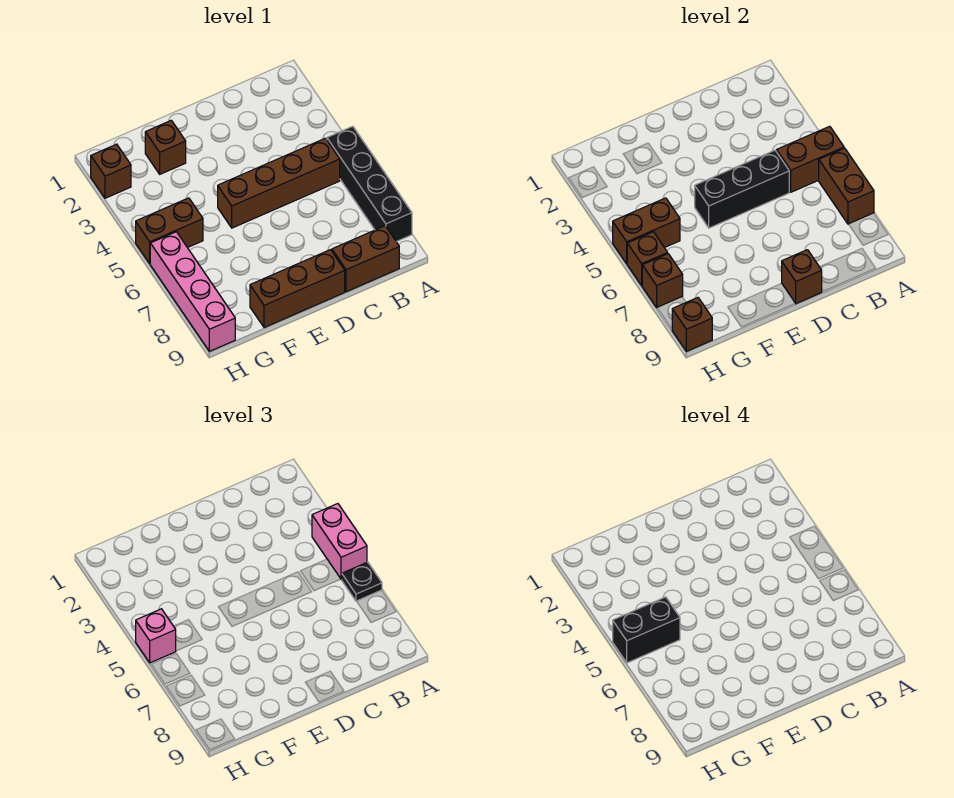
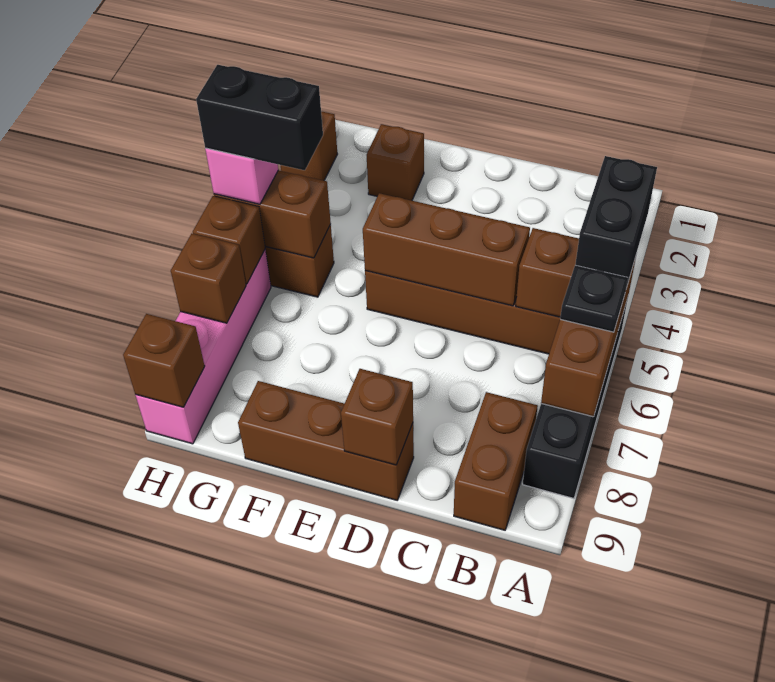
pink 1x2 brick [312,504,367,579] -> black 1x2 brick [575,156,657,285]
brown 1x2 brick [332,226,399,292] -> brown 1x2 brick turned to [454,392,538,530]
black 1x3 brick [695,150,789,228] -> brown 1x3 brick [363,193,530,306]

